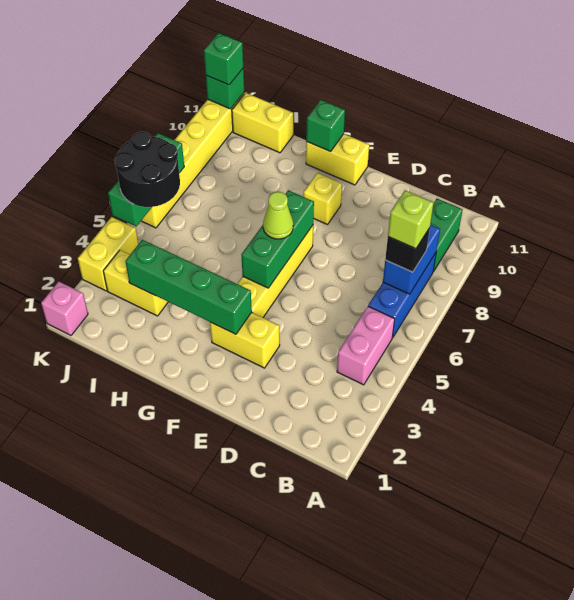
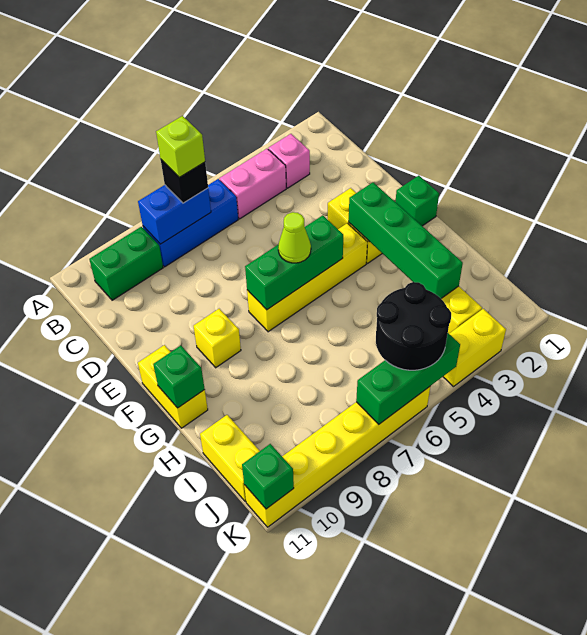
pink 1x1 brick [41,281,88,335] -> pink 1x1 brick moved to [268,134,310,188]
green 1x1 brick [204,33,243,85] -> green 1x1 brick moved to [396,176,439,226]

